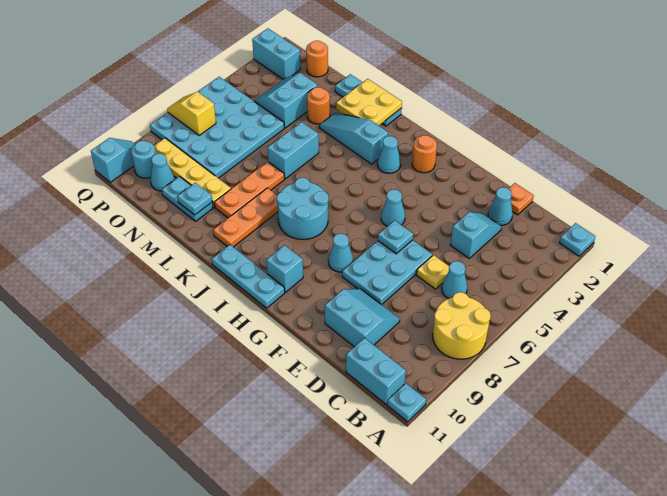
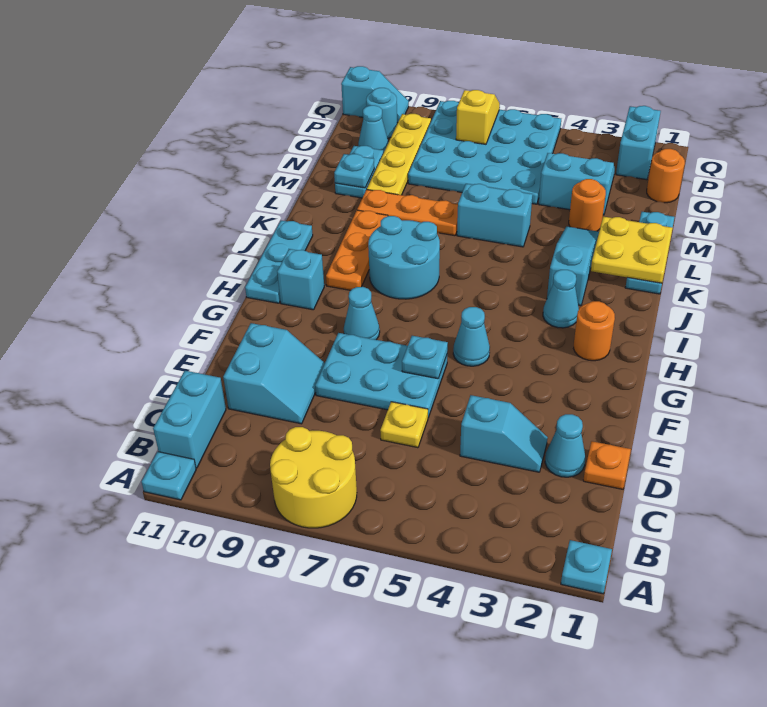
cyan 1x1 cone [442,261,467,298] -> none
orange 1x3 plate [213,188,278,247] -> orange 1x3 plate turned to [326,210,388,290]

